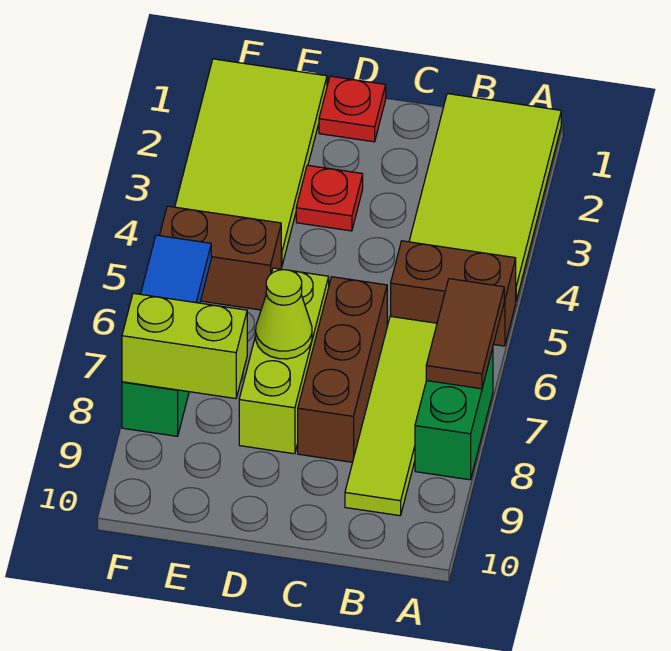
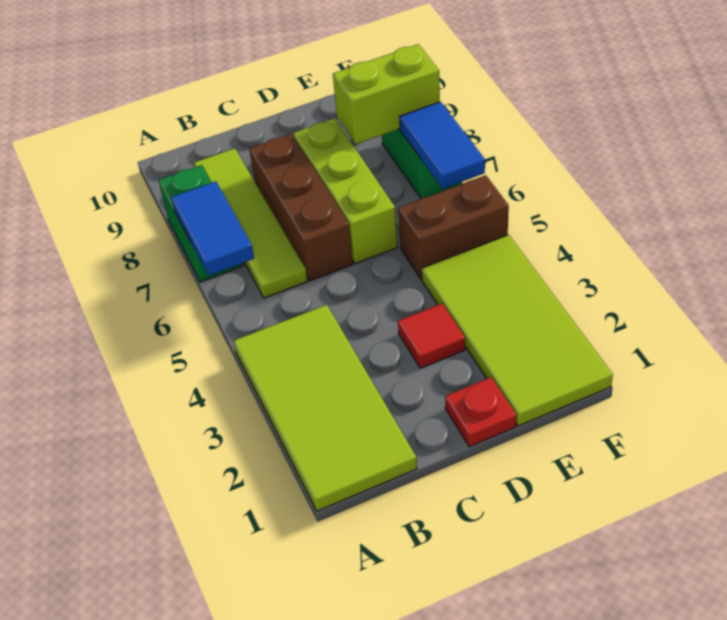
brown 1x2 brick [391,241,516,346] -> none
brown 1x2 tile [426,279,504,389] -> blue 1x2 tile [171,181,254,276]
red 1x1 plate [296,165,363,231] -> red 1x1 tile [398,304,465,368]
lime 1x1 cone [256,270,312,359] -> none

